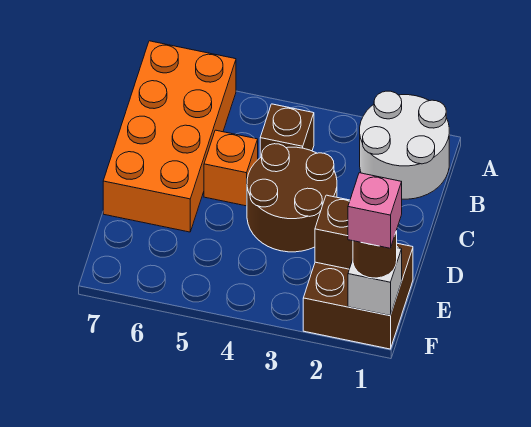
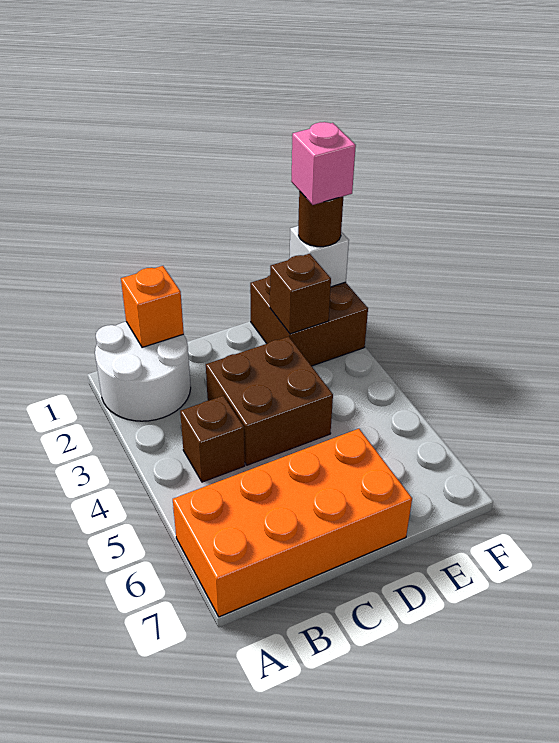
brown 2x2 round brick [247,144,337,252] -> brown 2x2 brick [206,337,333,465]
orange 1x1 brick [204,130,258,206] -> orange 1x1 brick moved to [121,266,184,347]

